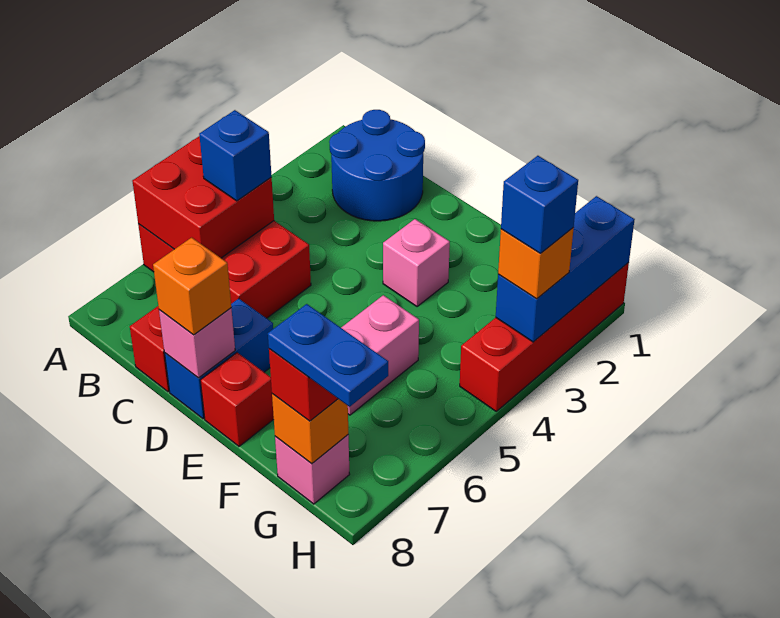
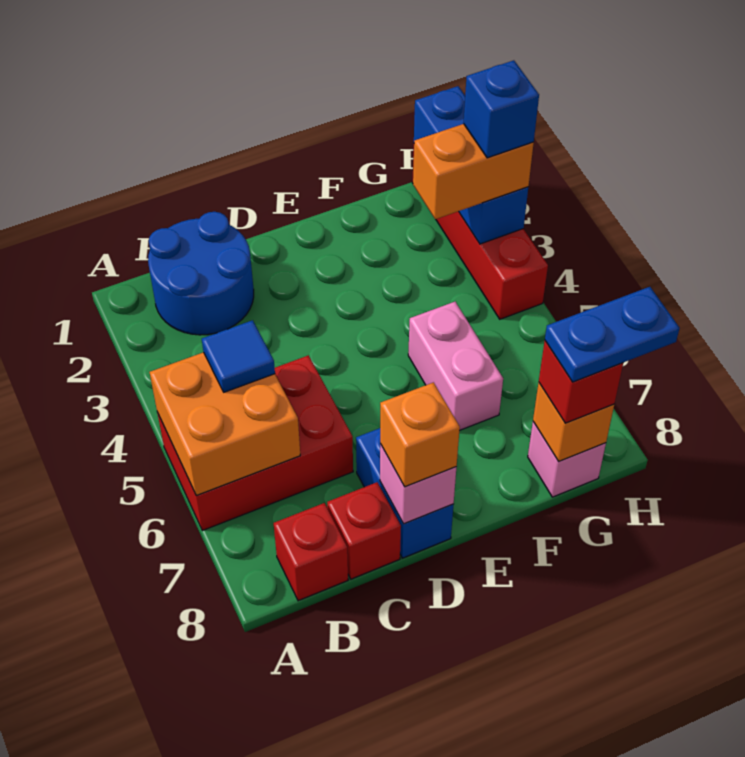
red 2x2 brick [132,136,274,258] -> orange 2x2 brick [150,352,300,495]
blue 1x1 brick [199,110,272,201] -> blue 1x1 tile [202,320,275,392]
pink 1x1 brick [383,219,450,307] -> none
red 1x1 brick [200,353,274,446] -> red 1x1 brick moved to [274,503,348,601]
orange 1x1 brick [498,227,574,299] -> orange 1x2 brick [413,124,534,219]

